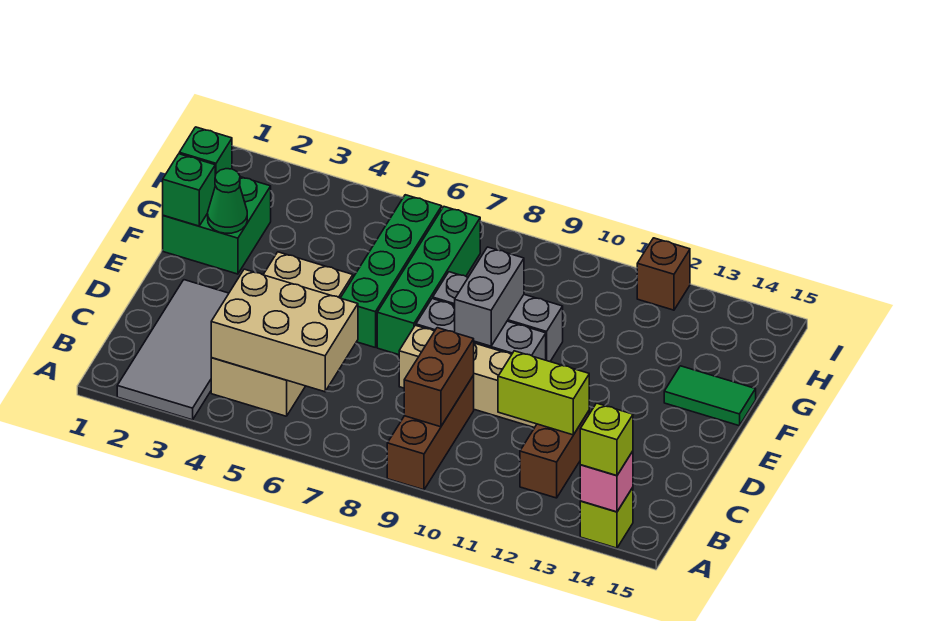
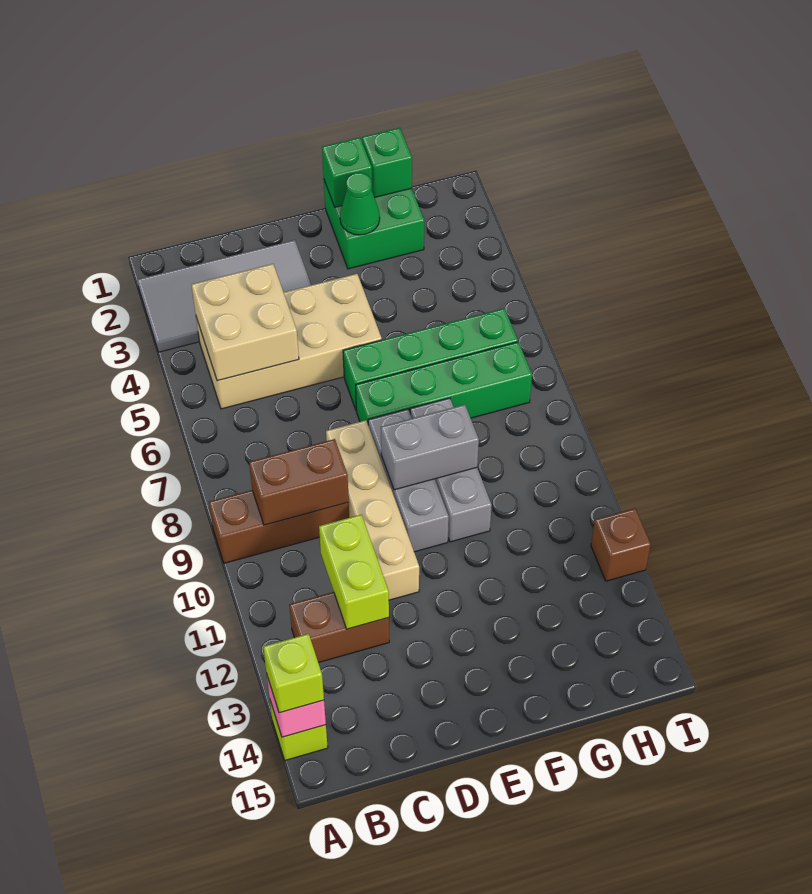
tan 2x3 brick [211,269,358,392] -> tan 2x2 brick [192,264,299,381]
green 1x2 tile [664,366,756,426] -> none

